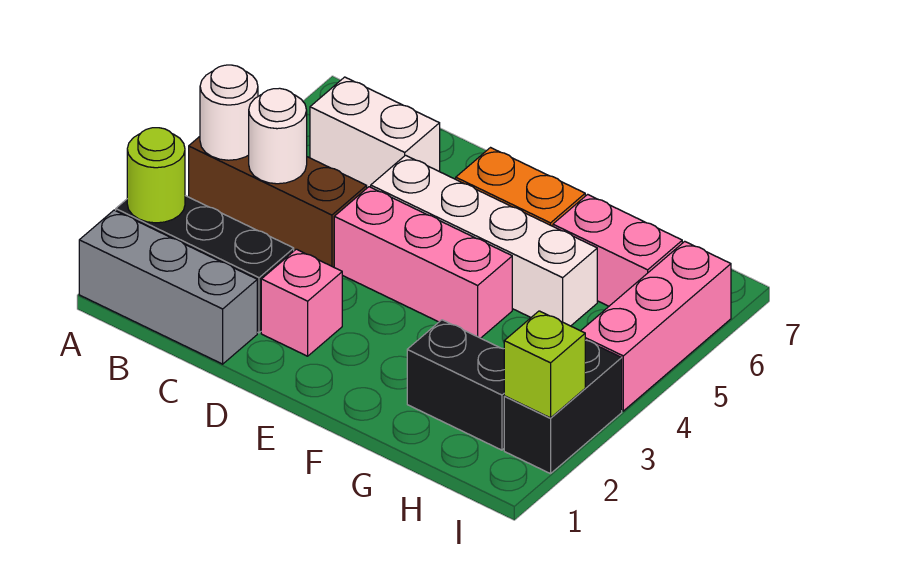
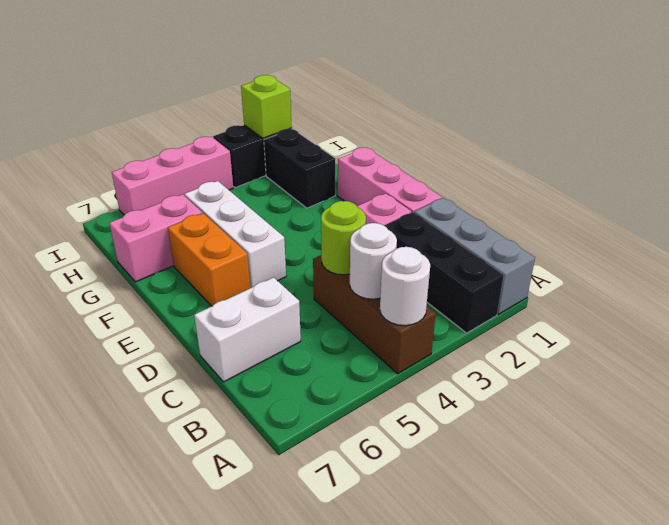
lime 1x1 round brick [127,128,185,223] -> lime 1x1 round brick moved to [321,201,366,275]
white 1x2 brick [310,77,440,188] -> white 1x2 brick turned to [194,278,301,382]
pink 1x3 brick [334,187,512,338] -> pink 1x3 brick moved to [338,148,442,213]
white 1x4 brick [371,155,597,326] -> white 1x3 brick [185,181,286,288]
pink 1x2 brick [553,194,682,306] -> pink 1x2 brick turned to [109,194,202,282]

